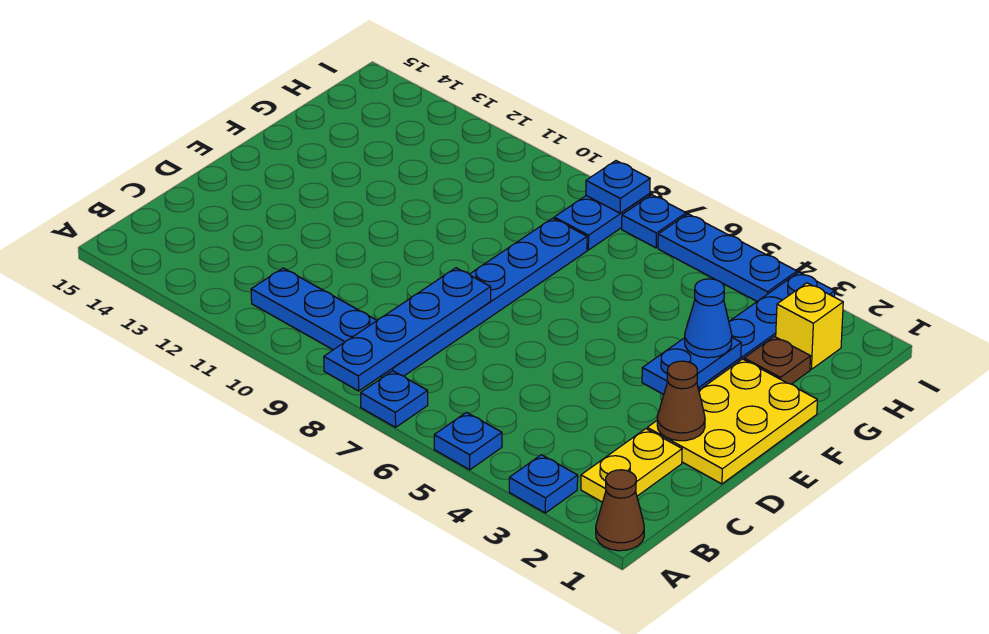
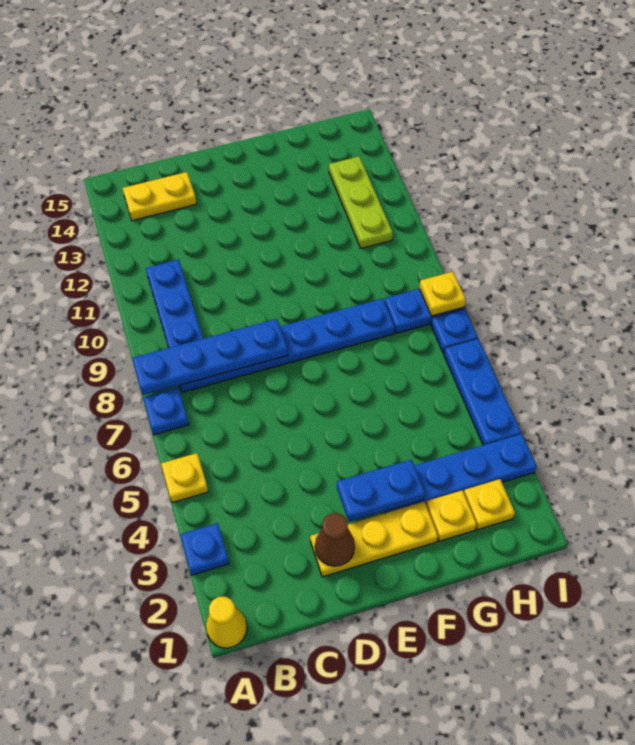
brown 1x1 cone [596,470,644,551] -> yellow 1x1 cone [206,597,247,648]
blue 1x1 plate [434,412,502,470] -> yellow 1x1 plate [161,453,208,503]
yellow 1x2 plate [581,429,682,502] -> yellow 1x2 plate moved to [122,172,197,221]
yellow 2x3 plate [647,359,817,484] -> yellow 1x3 plate [310,502,438,577]
blue 1x1 cone [685,279,732,358] -> none
brown 1x1 plate [744,336,811,384] -> yellow 1x1 plate [426,490,477,541]
yellow 1x1 brick [776,283,843,369] -> yellow 1x1 plate [464,479,515,530]
none -> lime 1x3 plate [329,156,393,249]
blue 1x1 plate [586,161,650,213] -> yellow 1x1 plate [419,272,466,316]

